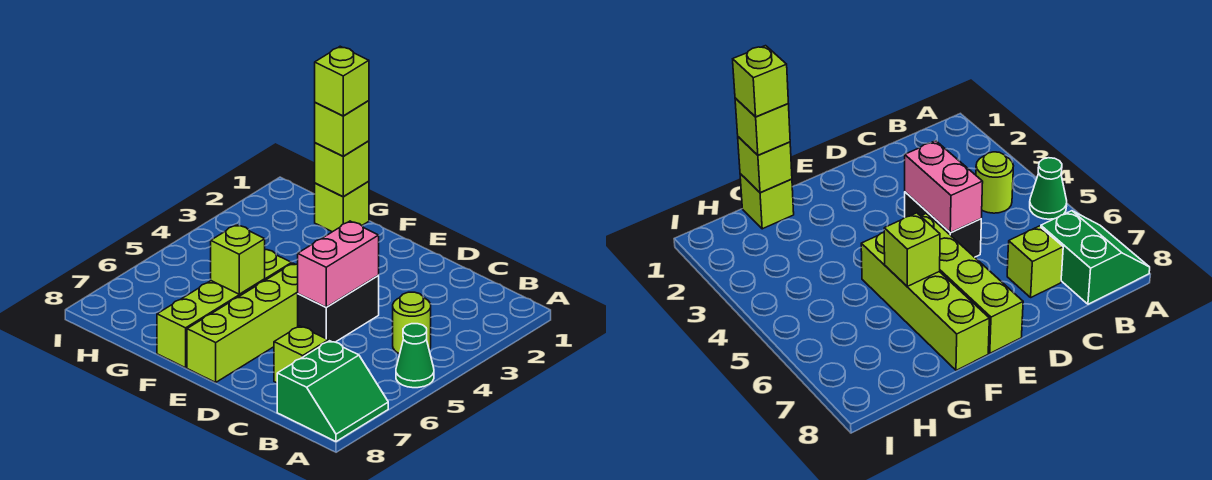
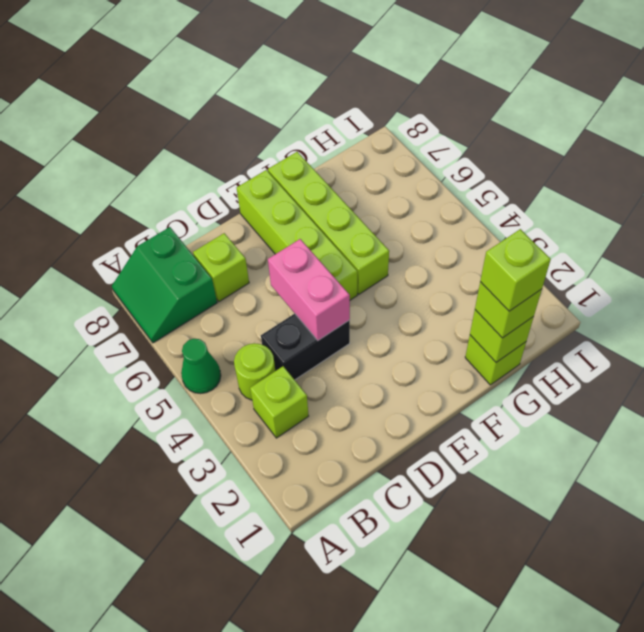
black 1x2 brick [298,276,379,342] -> black 1x2 brick turned to [261,314,350,380]
lime 1x1 brick [211,225,265,294] -> lime 1x1 brick moved to [250,366,309,438]

